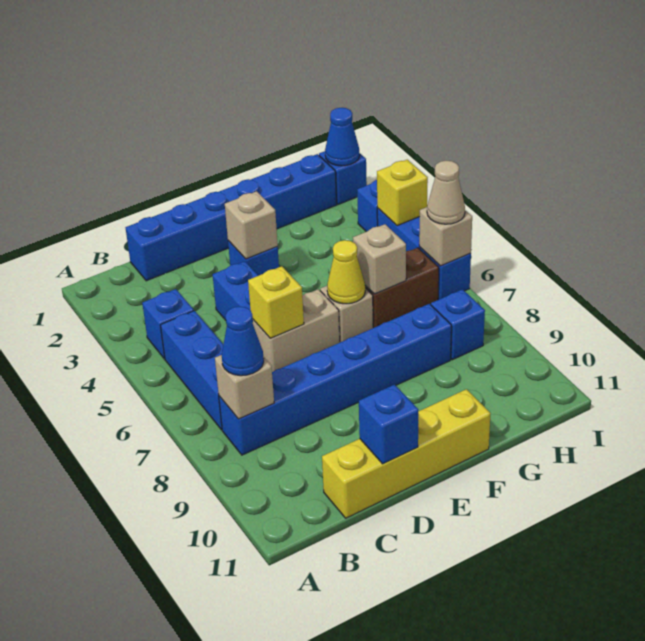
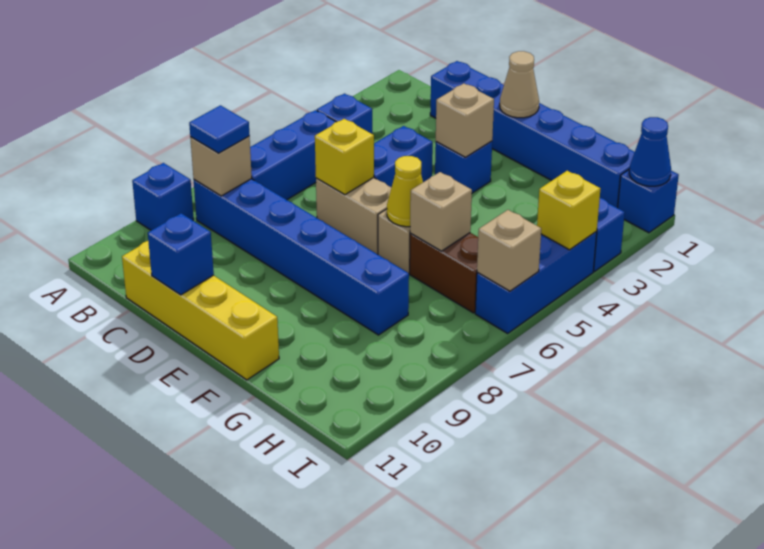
blue 1x1 cone [222,306,264,376] -> blue 1x1 tile [189,105,250,153]
blue 1x1 brick [431,289,485,360] -> blue 1x1 brick moved to [132,163,194,230]
tan 1x1 cone [427,161,465,224] -> tan 1x1 cone moved to [500,51,539,118]

